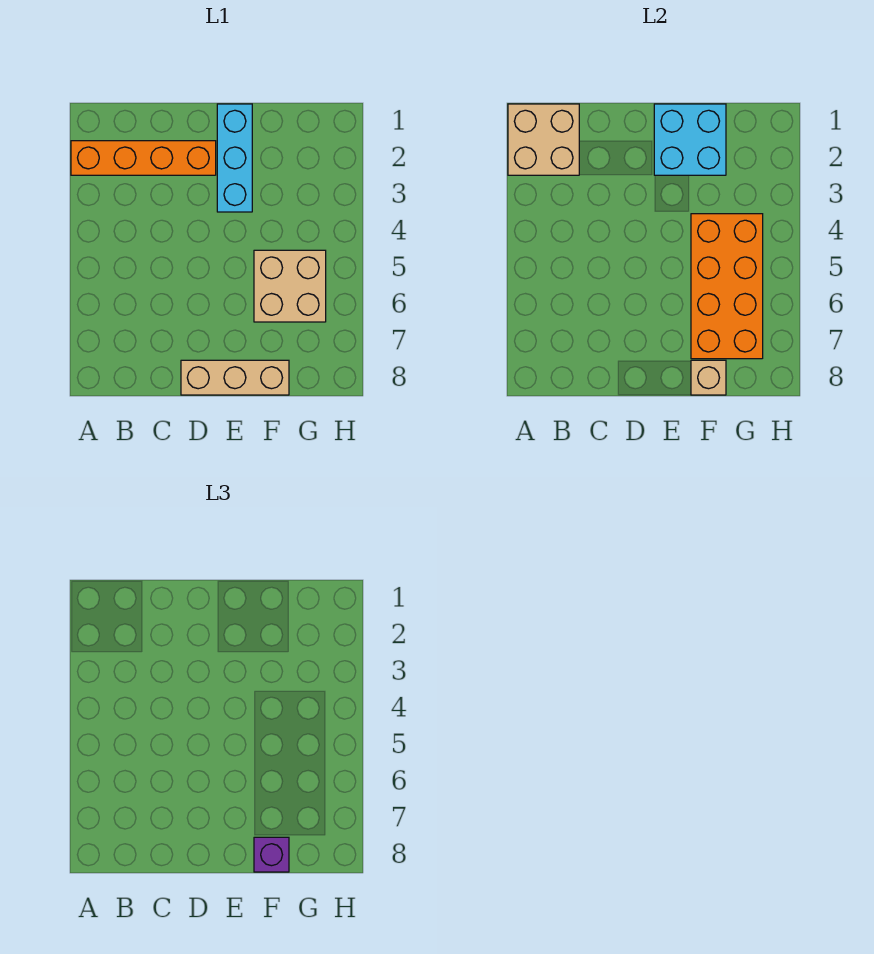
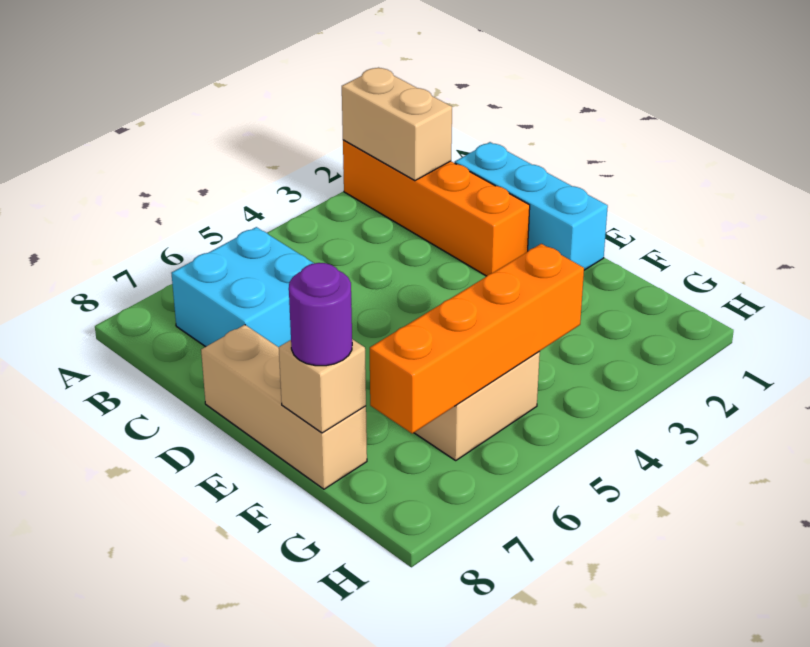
tan 2x2 brick [508,104,579,175] -> tan 1x2 brick [342,68,452,181]
cyan 1x3 brick [217,104,252,212] -> cyan 1x3 brick turned to [455,142,608,270]
cyan 2x2 brick [654,104,726,175] -> cyan 2x2 brick moved to [171,227,314,347]
orange 2x4 brick [691,214,763,359] -> orange 1x4 brick [370,244,584,433]
purple 1x1 brick [254,837,289,872] -> purple 1x1 round brick [289,263,352,366]

